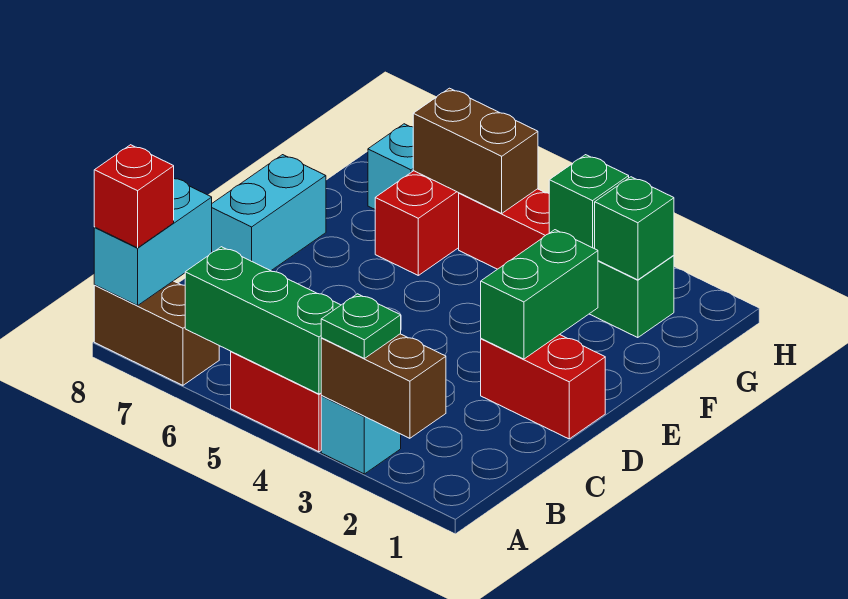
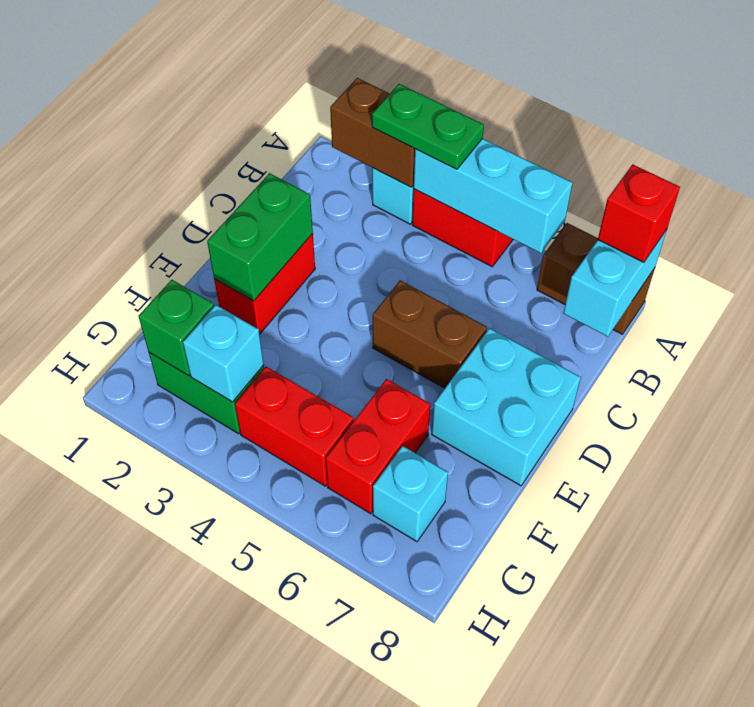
green 1x1 plate [321,294,401,358] -> green 1x2 plate [372,84,484,169]
green 1x3 brick [185,247,341,394] -> cyan 1x3 brick [413,139,572,253]
red 1x2 brick [481,335,605,439] -> red 1x2 brick turned to [214,234,315,335]
cyan 1x2 brick [212,155,326,271] -> cyan 2x2 brick [432,328,581,486]
green 1x1 brick [549,155,629,249] -> cyan 1x1 brick [183,305,264,402]
brown 1x2 brick [413,88,538,213] -> brown 1x2 brick moved to [373,280,487,388]

